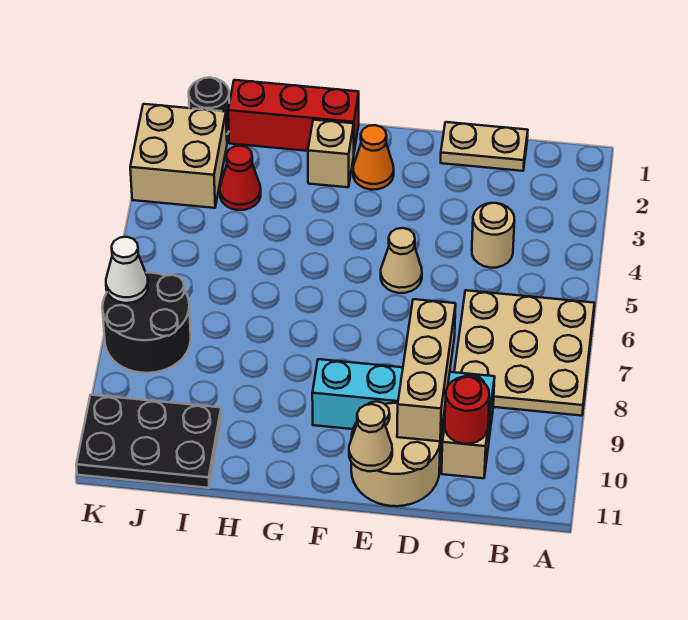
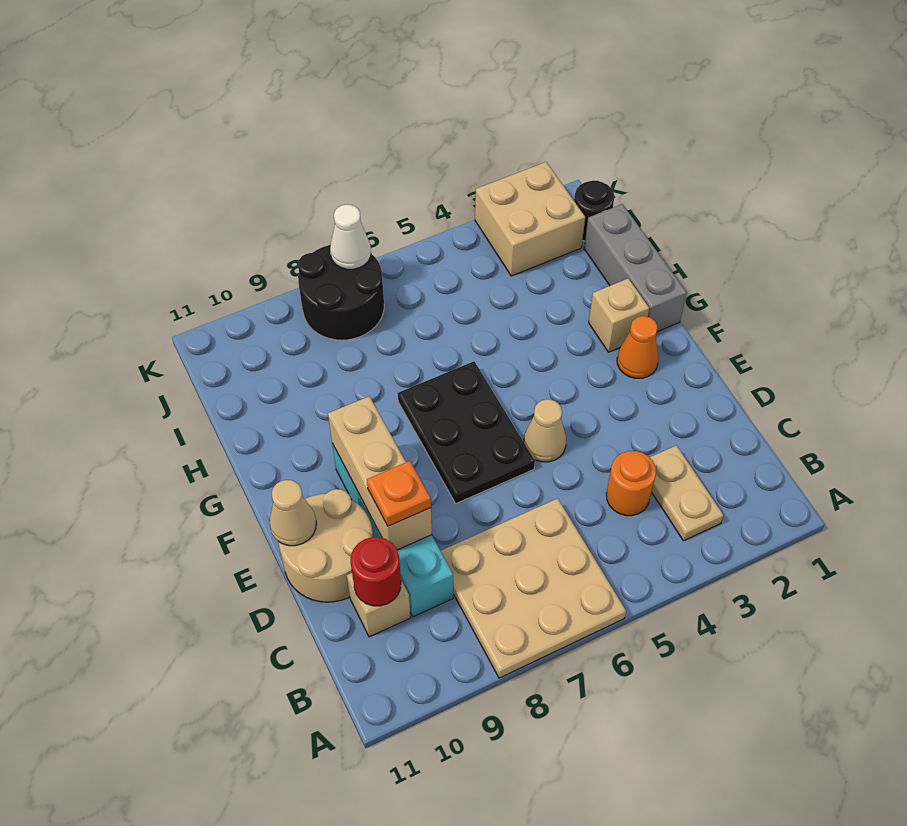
tan 1x2 plate [441,122,528,171] -> tan 1x2 plate moved to [650,445,724,541]
tan 1x1 round brick [472,203,514,268] -> orange 1x1 round brick [606,451,656,516]
tan 1x3 brick [397,299,456,441] -> tan 1x3 brick turned to [328,396,432,550]
none -> orange 1x1 plate [367,461,431,526]
red 1x3 brick [228,80,359,151] -> grey 1x3 brick [584,204,687,332]
red 1x1 cone [220,146,261,210] -> none
black 2x3 plate [76,395,222,488] -> black 2x3 plate moved to [398,361,535,503]

